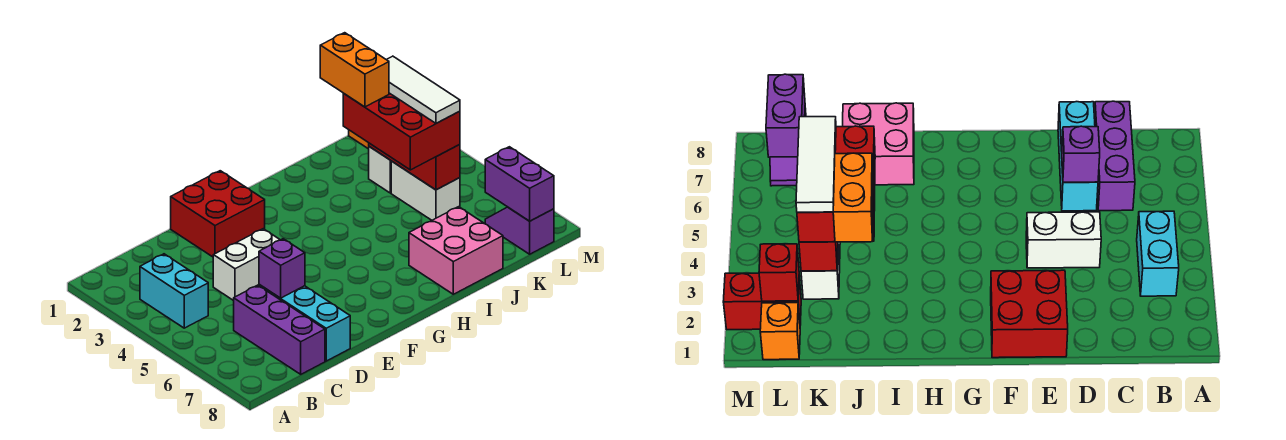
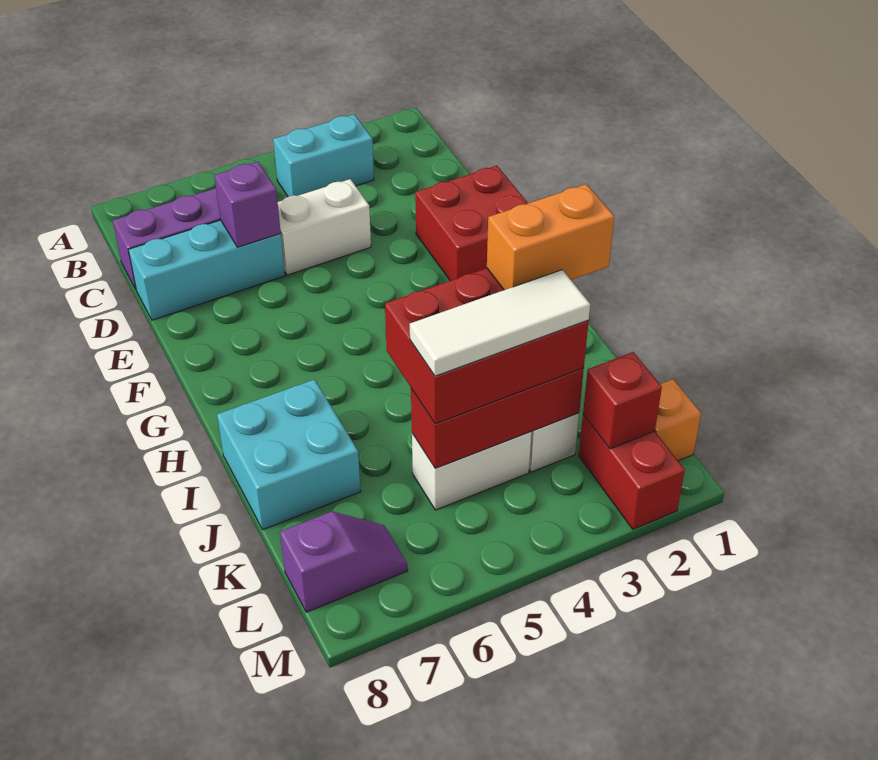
white 1x2 brick [213,229,280,301] -> white 1x2 brick turned to [278,179,371,275]
pink 2x2 brick [409,207,503,294] -> cyan 2x2 brick [217,379,361,530]
purple 1x2 brick [485,147,554,221] -> none

